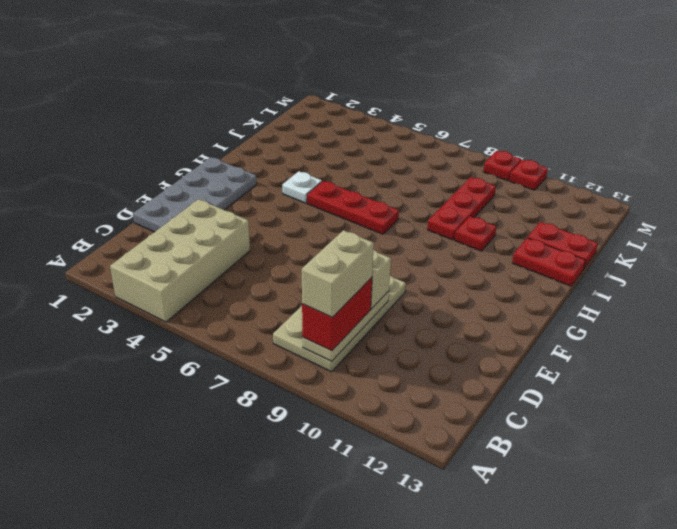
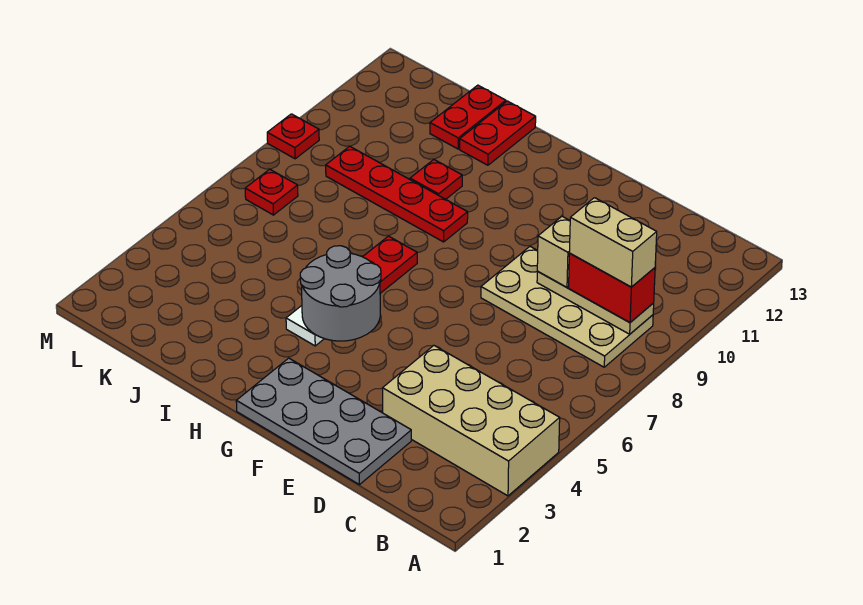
none -> grey 2x2 round brick [300,246,381,341]
red 1x3 plate [427,177,496,240] -> red 1x4 plate [326,146,468,242]
red 1x1 plate [510,160,548,190] -> red 1x1 plate moved to [245,169,298,215]

